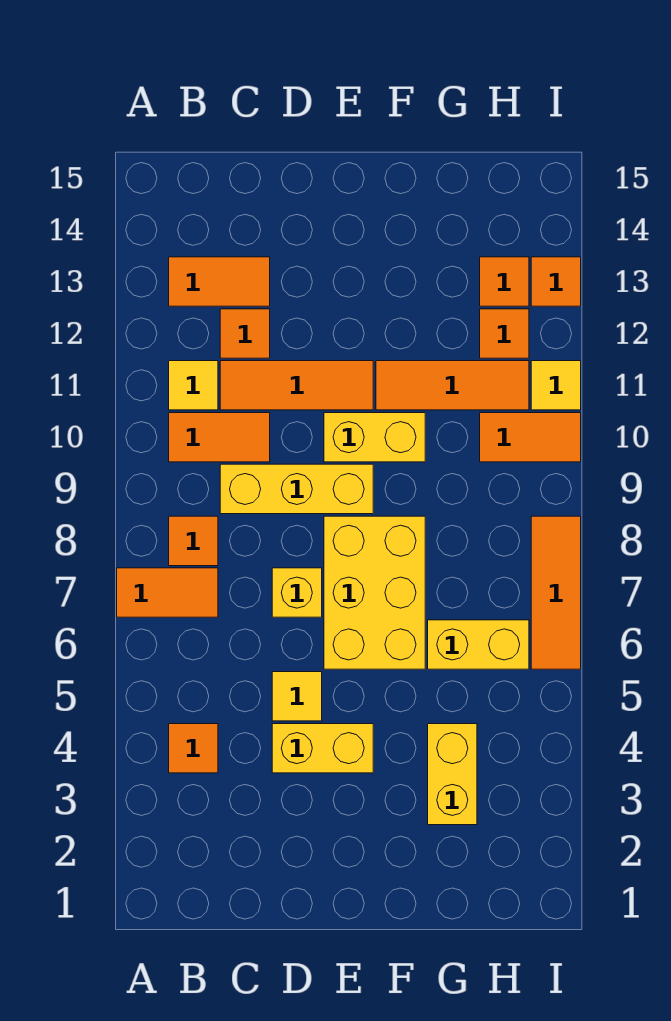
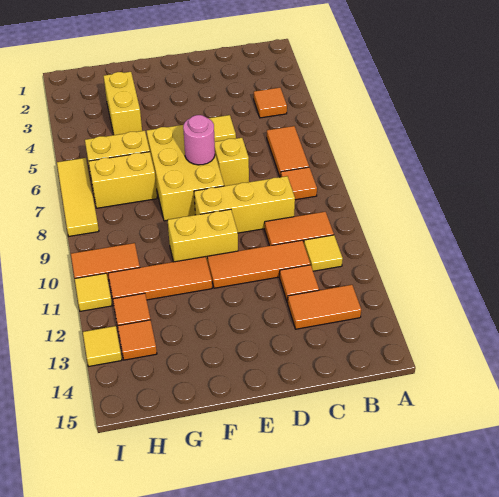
orange 1x2 tile [117,568,218,617] -> orange 1x2 tile turned to [267,126,309,177]
yellow 1x2 brick [272,724,373,773] -> yellow 1x2 brick moved to [89,152,157,208]
none -> pink 1x1 round brick [183,115,215,165]
orange 1x3 tile [531,516,581,669] -> yellow 1x3 tile [57,158,99,236]
orange 1x1 tile [531,257,581,306] -> yellow 1x1 tile [83,326,122,366]

